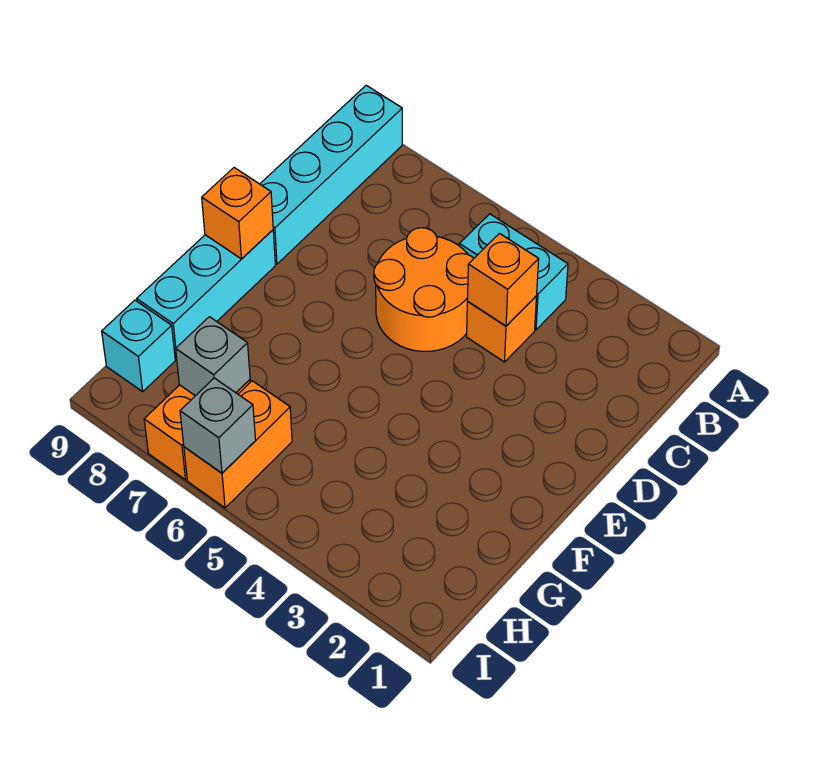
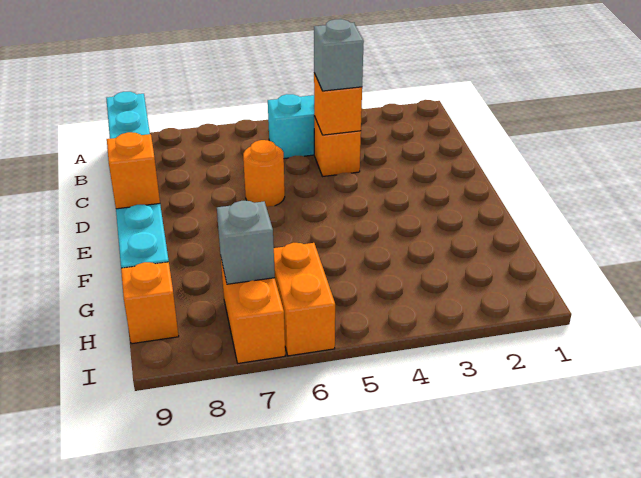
orange 2x2 round brick [374,228,474,351] -> orange 1x1 round brick [243,140,285,207]
cyan 1x1 brick [102,300,175,392] -> orange 1x1 brick [121,262,179,344]
grey 1x1 brick [180,378,256,473] -> grey 1x1 brick moved to [314,19,364,91]

